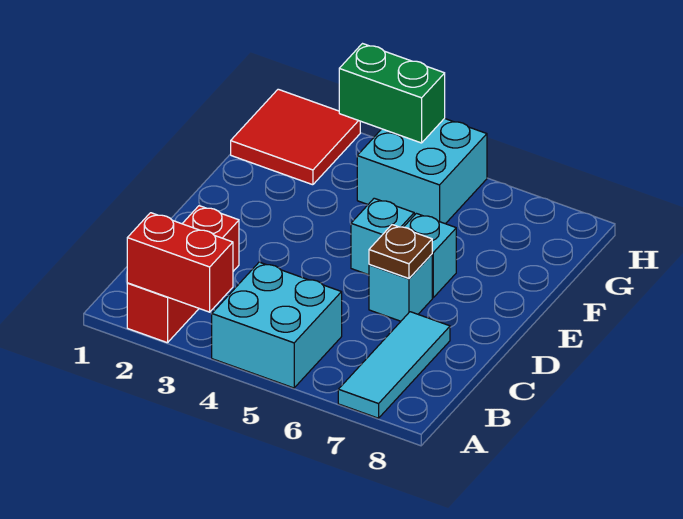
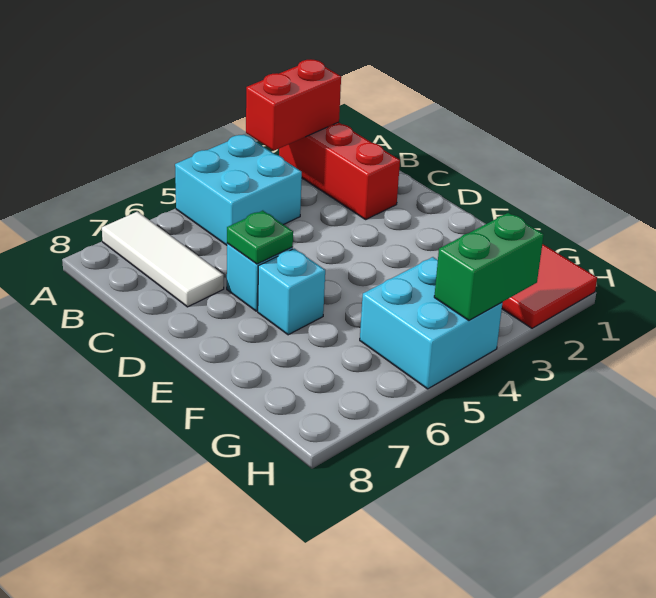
cyan 1x3 tile [338,312,450,418] -> white 1x3 tile [102,212,224,307]
brown 1x1 plate [369,225,432,278] -> green 1x1 plate [227,211,293,264]
cyan 1x1 brick [351,198,414,275] -> none

